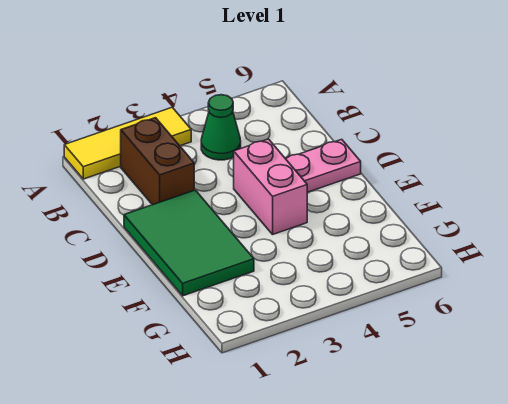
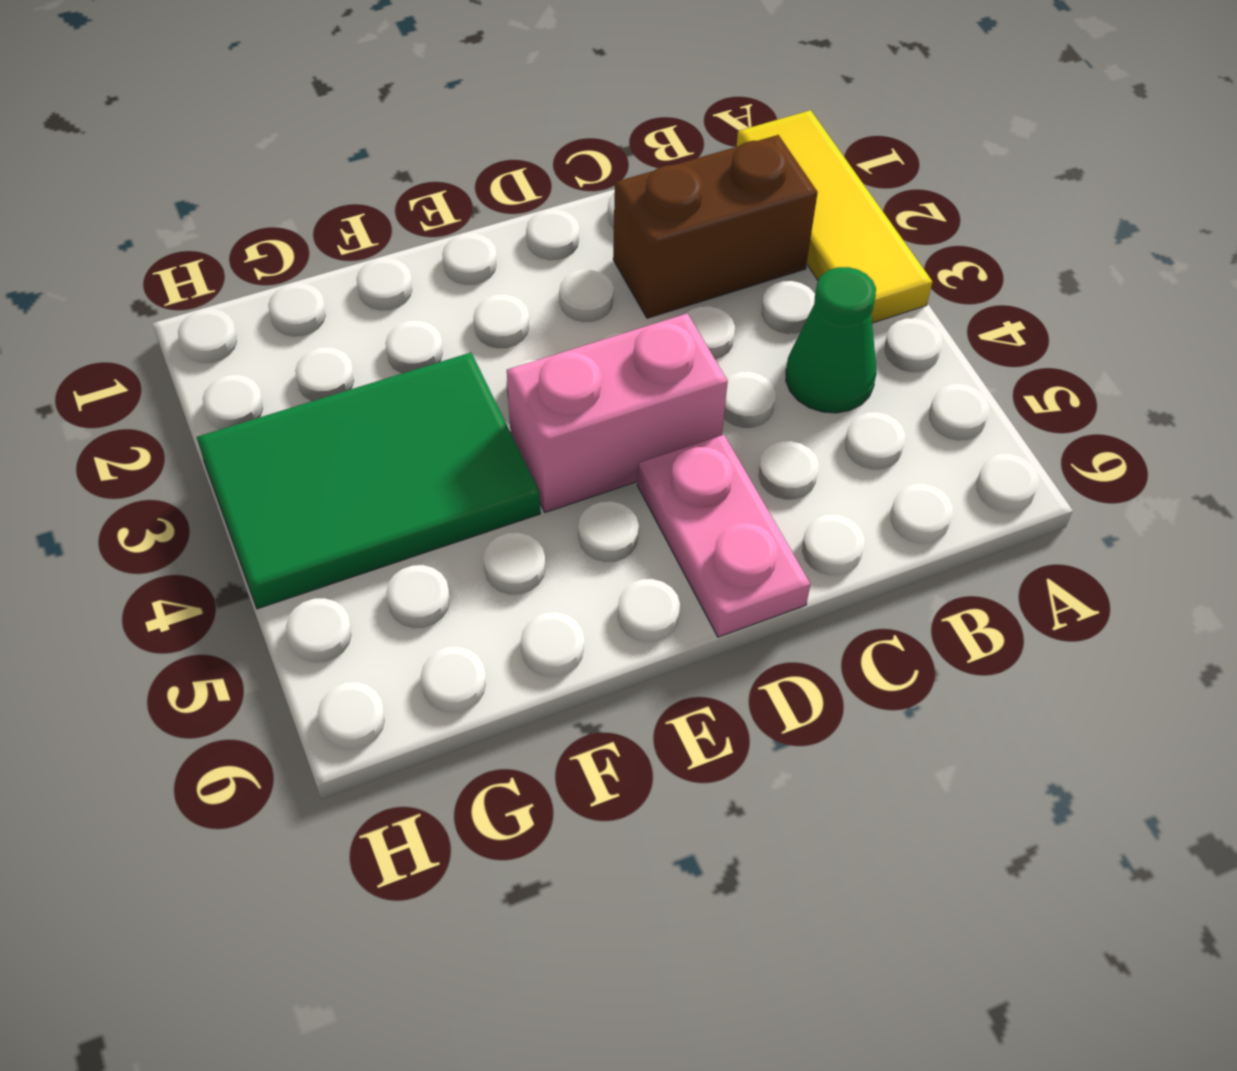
green 2x3 tile [124,190,254,296] -> green 2x3 tile moved to [197,353,540,609]

